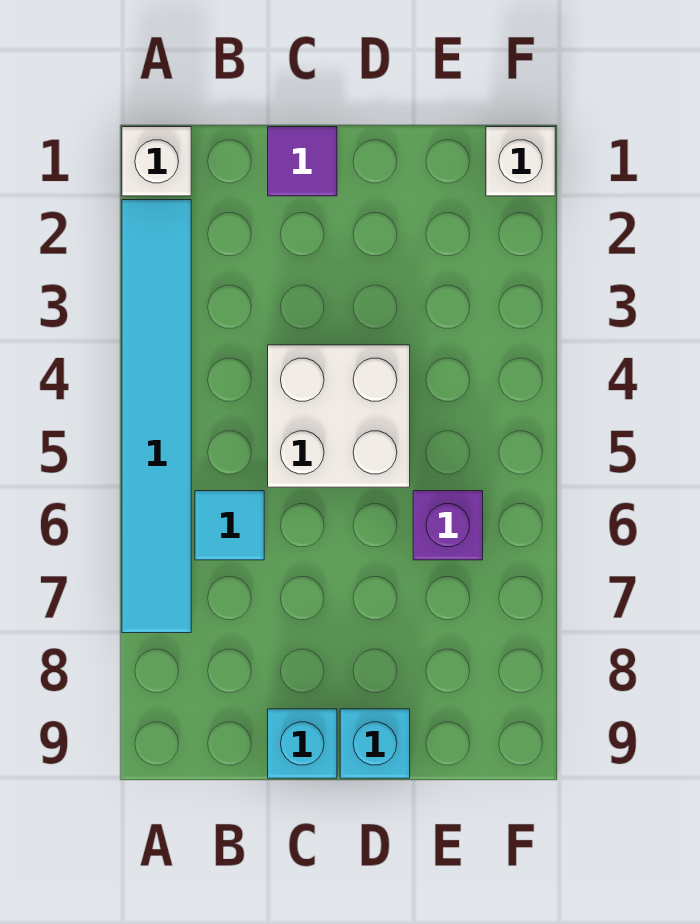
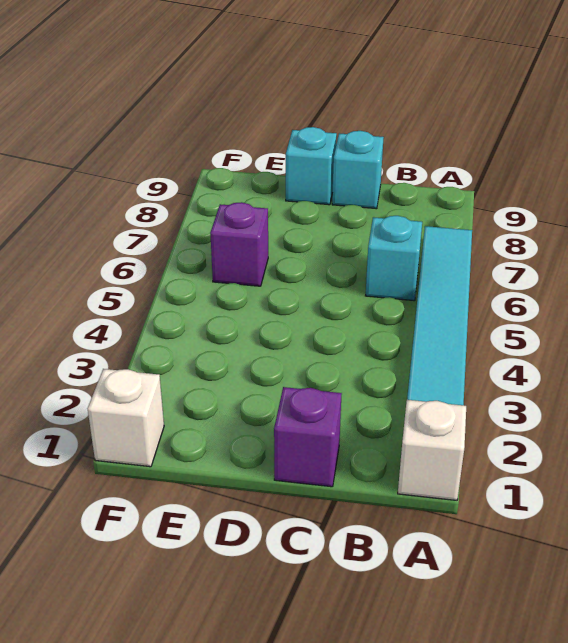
cyan 1x1 tile [195,491,264,560] -> cyan 1x1 brick [366,216,422,301]
purple 1x1 tile [268,127,337,196] -> purple 1x1 brick [274,387,342,487]
white 2x2 brick [268,345,410,487] -> none

